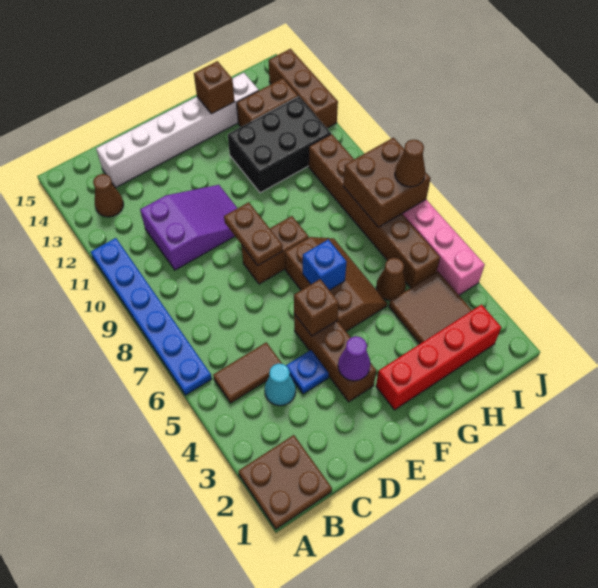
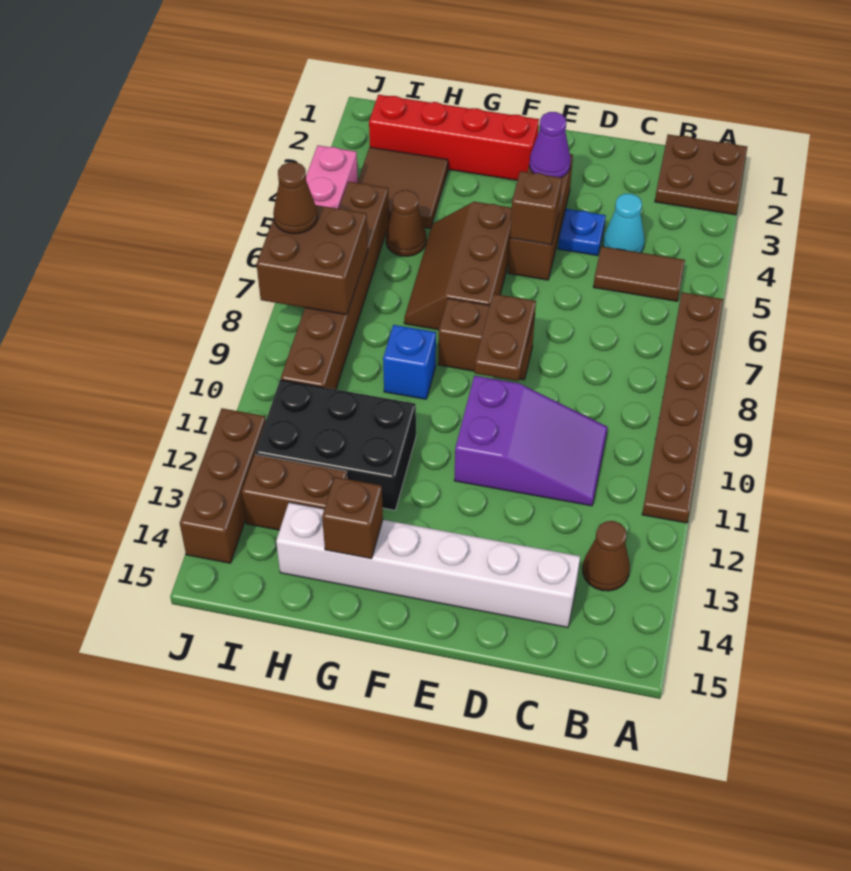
blue 1x6 plate [91,238,212,395] -> brown 1x6 plate [642,292,723,523]
purple 2x3 slope [140,185,237,270] -> purple 2x3 slope turned to [454,376,608,506]
blue 1x1 brick [303,239,347,290] -> blue 1x1 brick moved to [383,325,436,399]

